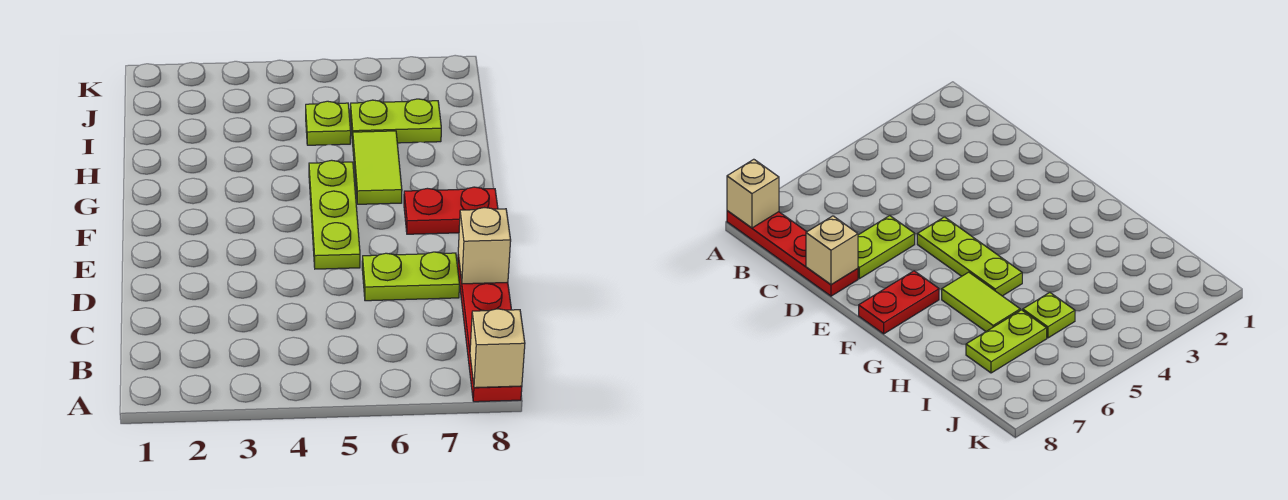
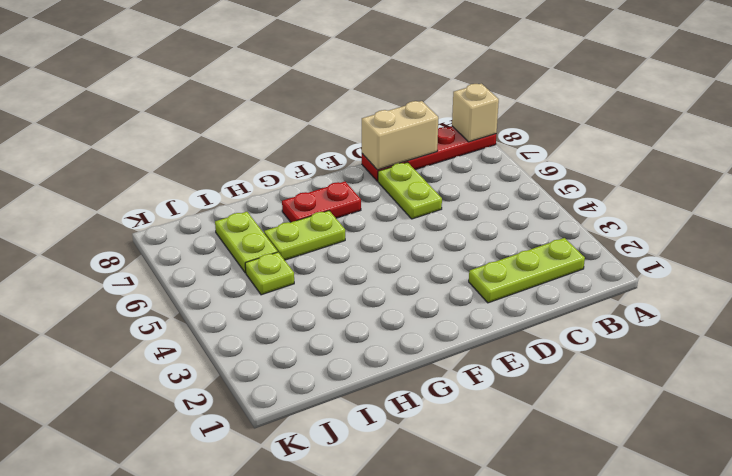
tan 1x1 brick [458,208,511,284] -> tan 1x2 brick [362,101,438,170]
lime 1x3 plate [309,160,360,269] -> lime 1x3 plate moved to [469,238,585,303]
red 1x2 plate [404,187,498,234] -> red 1x2 plate turned to [282,182,361,222]
lime 1x2 tile [353,131,402,204] -> lime 1x2 plate [264,211,345,260]

